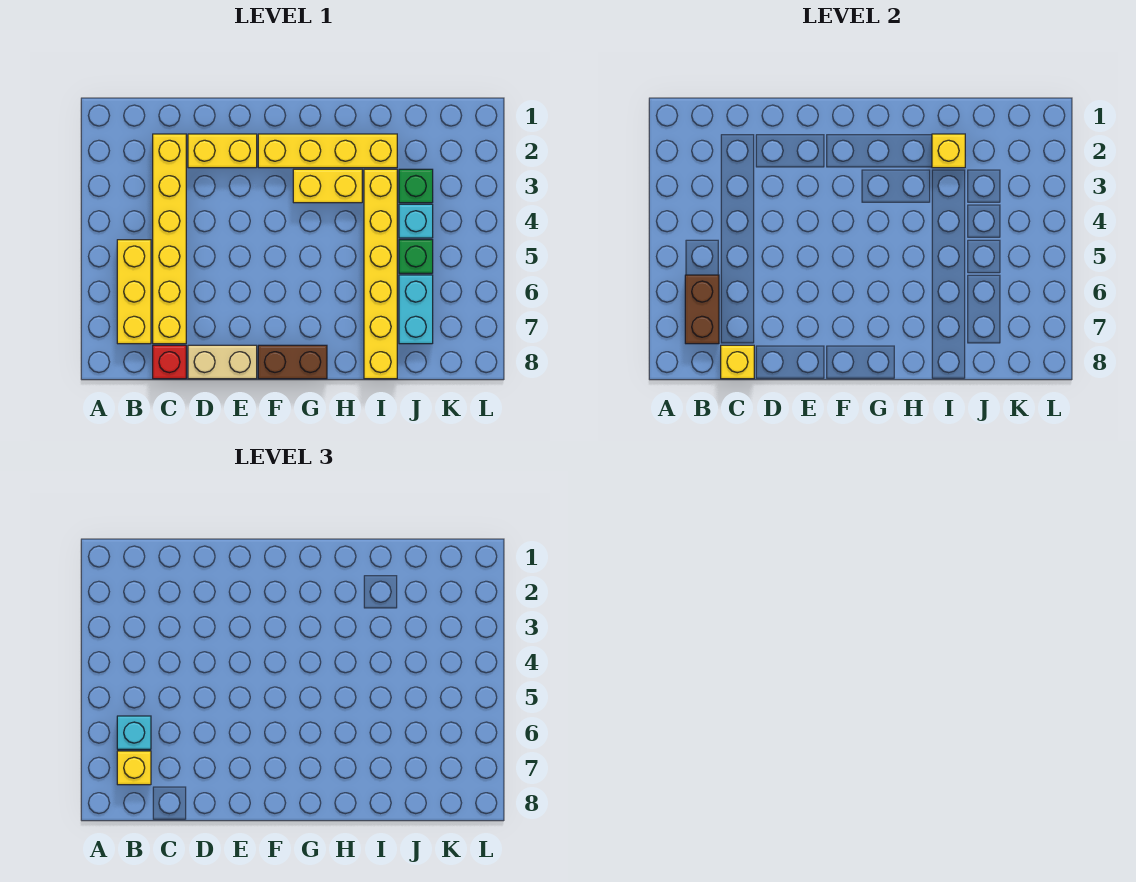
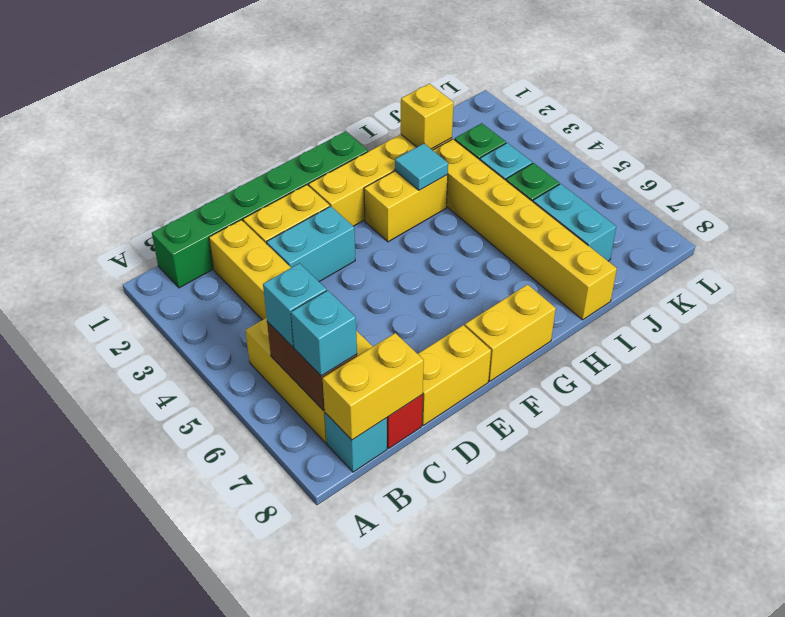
none -> green 1x6 brick [152,132,368,288]
yellow 1x1 brick [117,751,151,785] -> cyan 1x1 brick [291,290,357,376]
none -> cyan 1x1 brick [325,413,387,472]
yellow 1x1 brick [721,345,754,379] -> yellow 1x2 brick [323,333,424,440]
none -> cyan 1x2 brick [267,206,355,282]
tan 1x2 brick [188,345,257,379] -> yellow 1x2 brick [418,325,491,425]
brown 1x2 brick [258,345,327,379] -> yellow 1x2 brick [465,284,556,381]
none -> cyan 1x1 tile [395,144,448,190]

